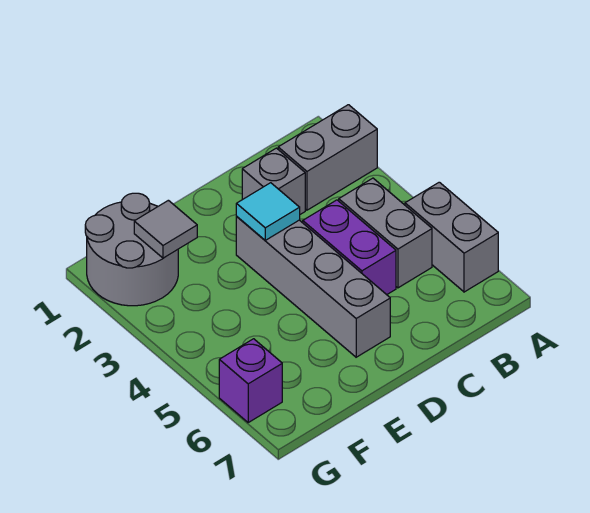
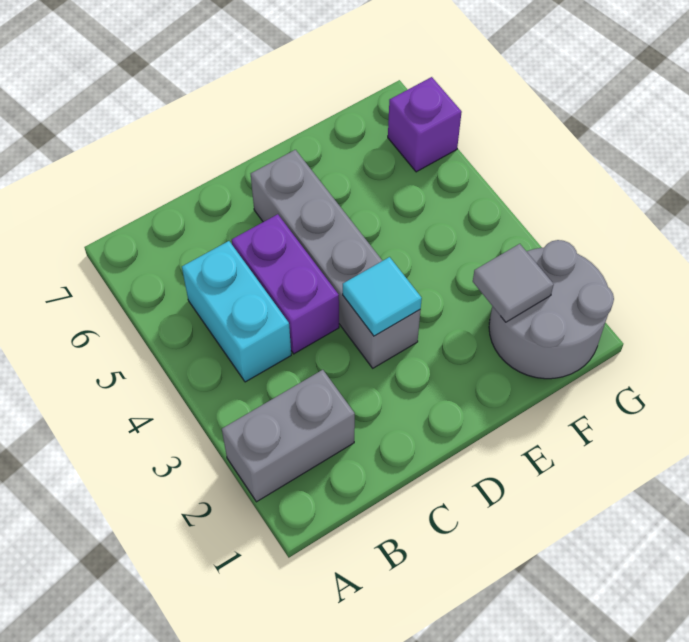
grey 1x2 brick [405,182,498,292] -> none
grey 1x2 brick [339,178,432,288] -> cyan 1x2 brick [182,241,291,382]
grey 1x1 brick [242,148,305,214] -> none

